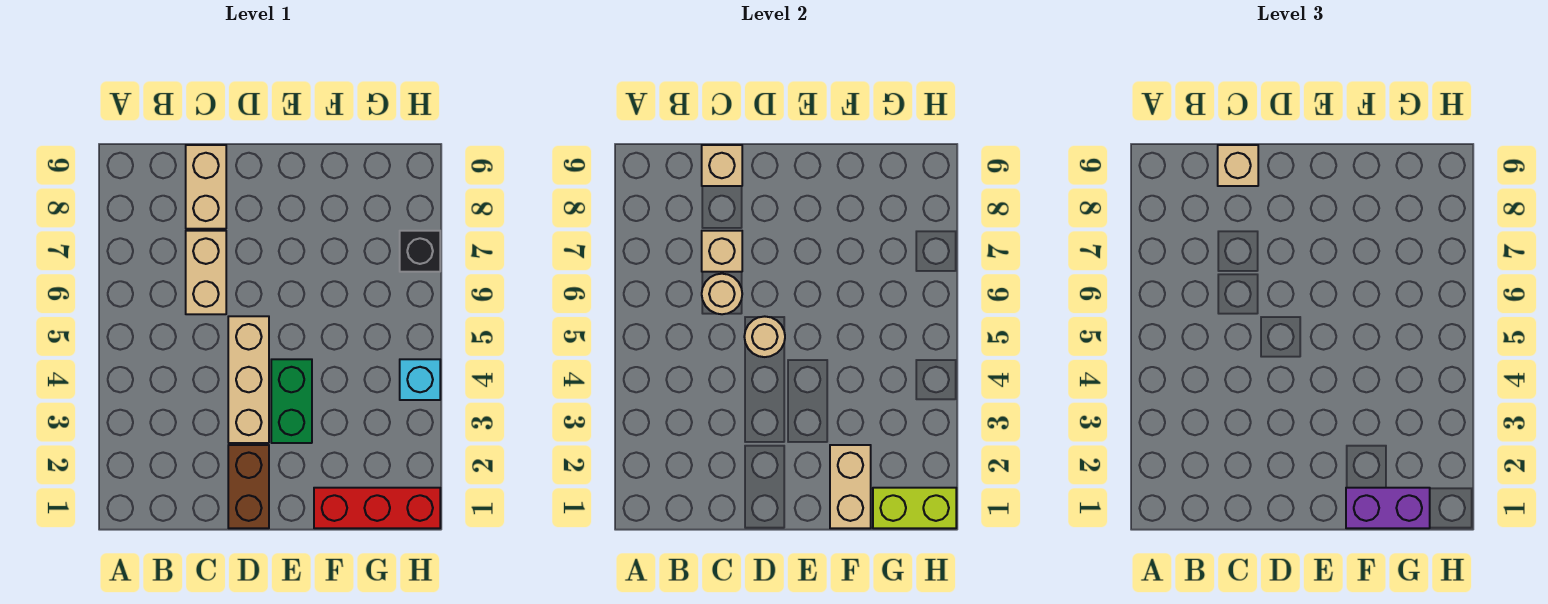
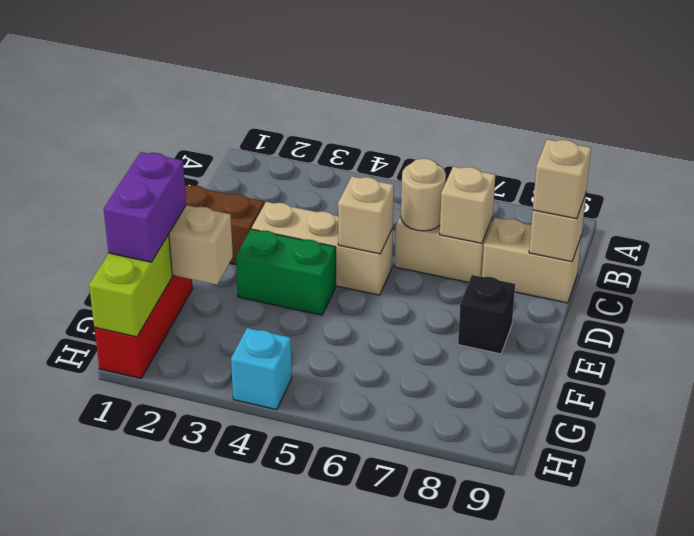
tan 1x1 round brick [744,316,785,357] -> tan 1x1 brick [338,176,394,254]
black 1x1 brick [400,231,440,272] -> black 1x1 brick moved to [458,275,515,354]

